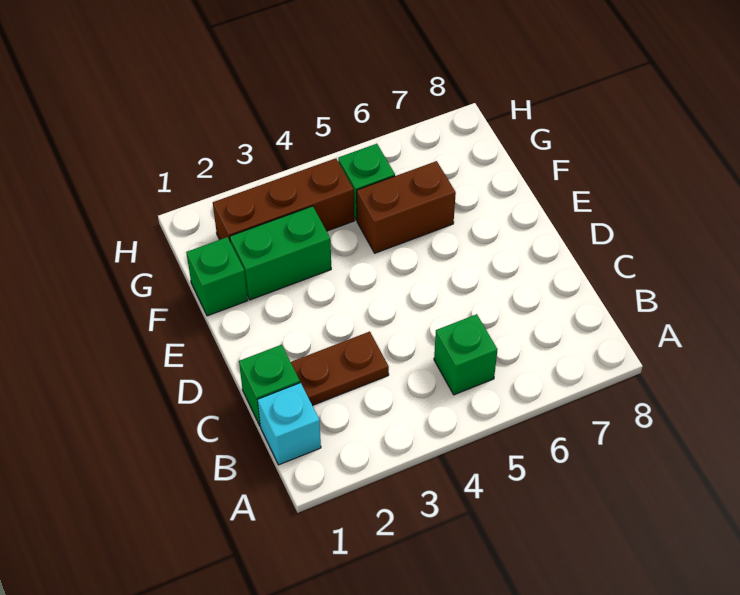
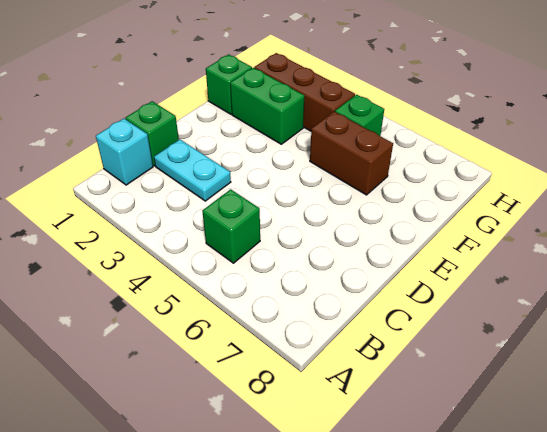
brown 1x2 plate [291,332,389,405] -> cyan 1x2 plate [154,139,231,201]

